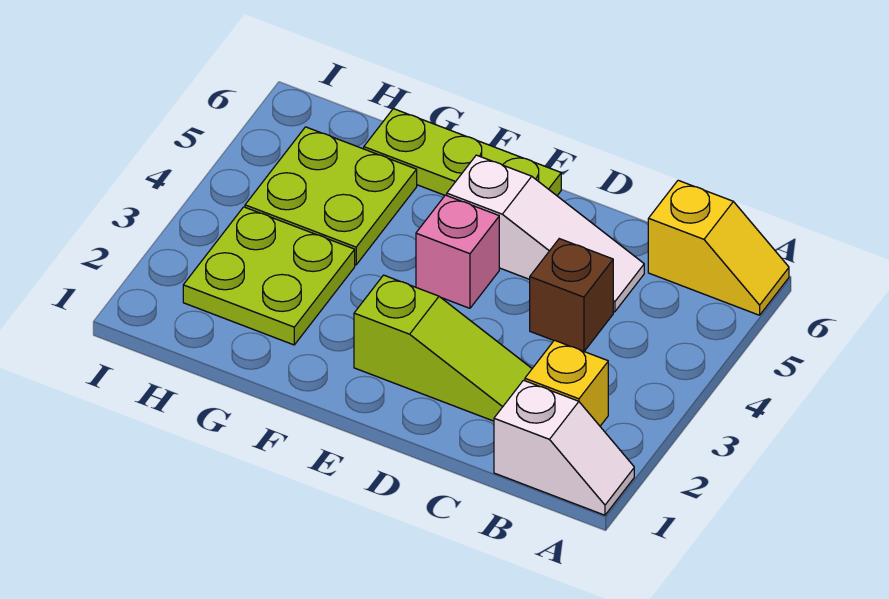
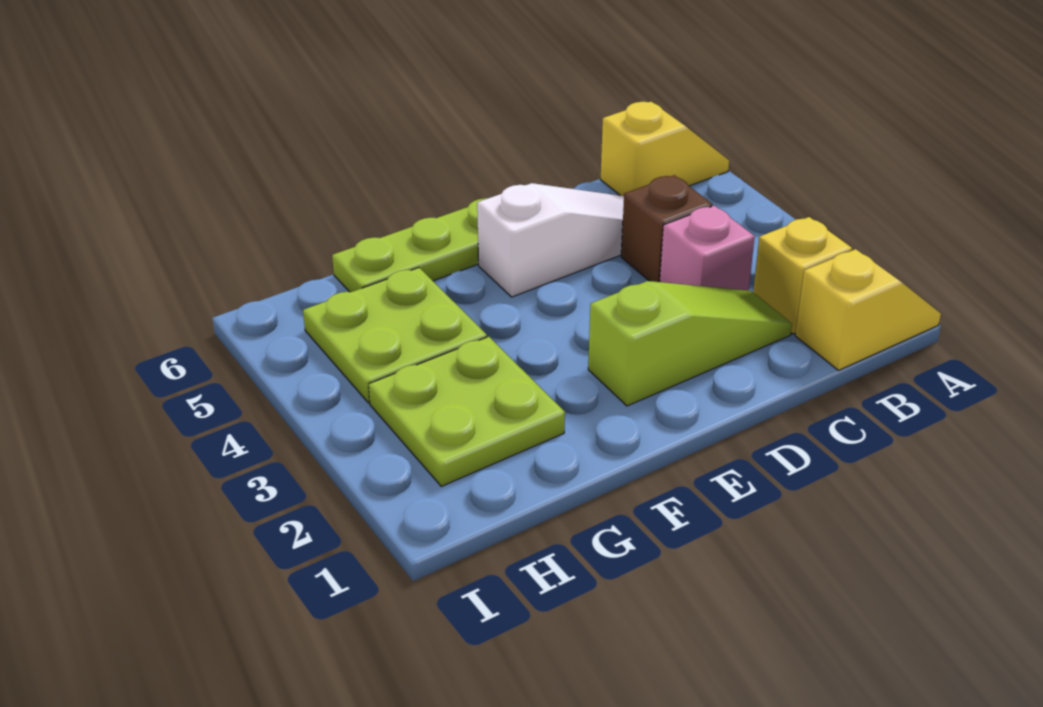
white 1x2 slope [494,380,634,515] -> yellow 1x2 slope [795,249,941,370]
pink 1x1 brick [416,195,499,308] -> pink 1x1 brick moved to [660,206,755,290]

